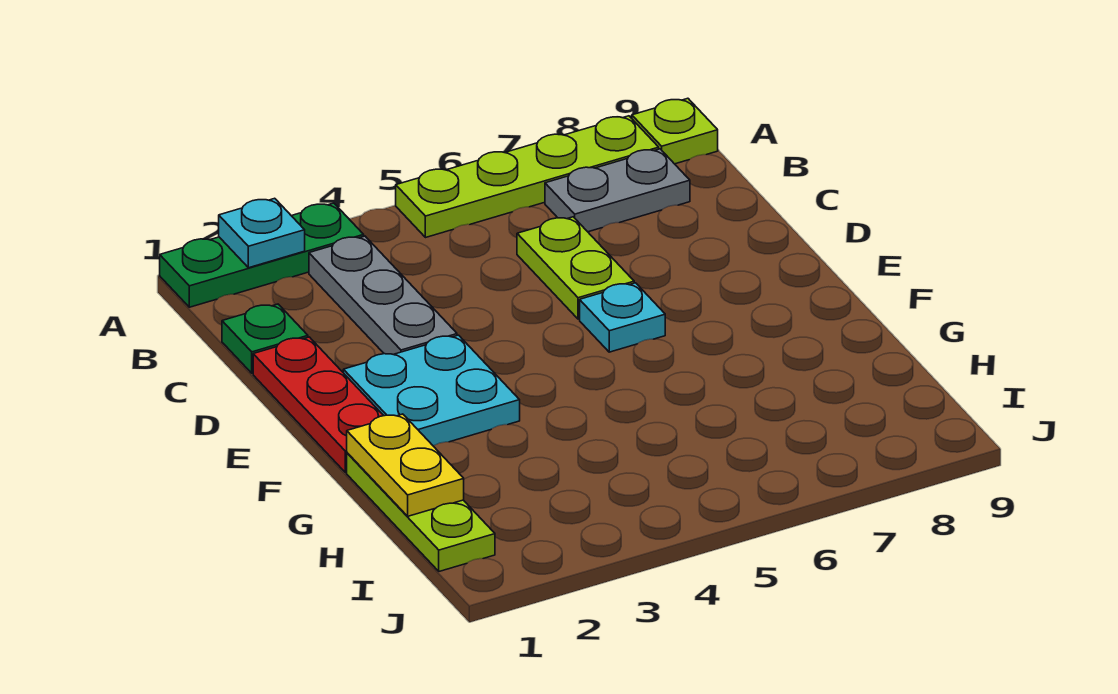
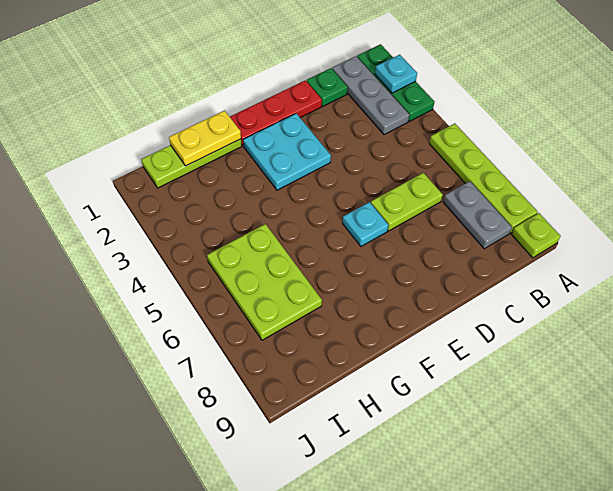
grey 1x3 plate [309,236,457,355] -> grey 1x3 plate turned to [332,56,409,135]
none -> lime 2x3 plate [207,224,322,340]

